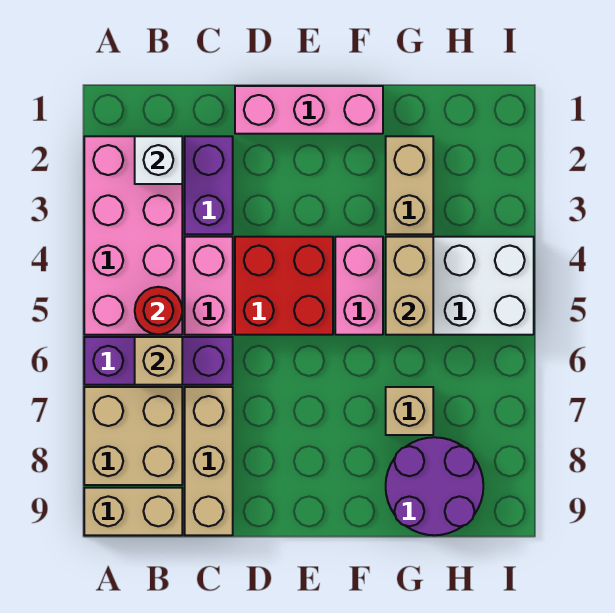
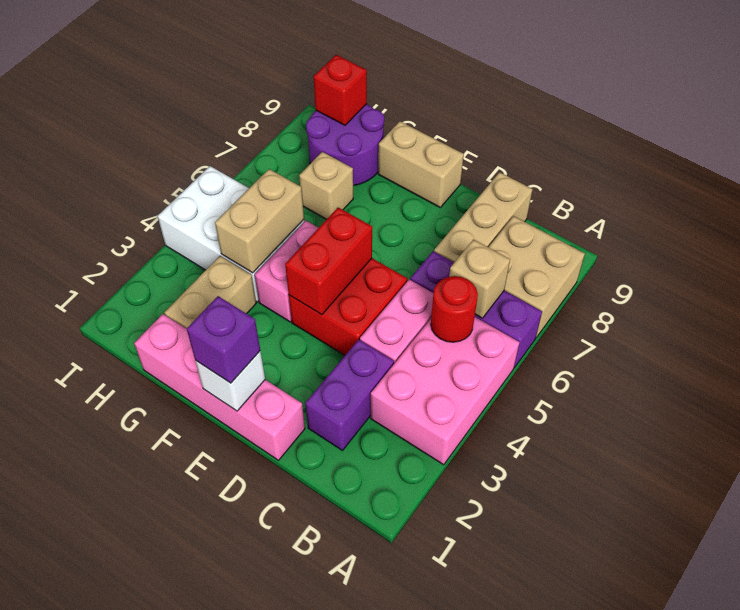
pink 2x4 brick [84,136,182,335] -> pink 2x3 brick [371,317,520,465]
tan 1x2 brick [84,488,182,535] -> tan 1x2 brick moved to [378,121,464,207]
white 1x1 brick [135,136,182,184] -> white 1x1 brick moved to [195,351,265,411]
pink 1x3 brick [235,86,383,134] -> pink 1x4 brick [134,314,305,460]
none -> purple 1x1 brick [187,296,260,383]
none -> red 1x2 brick [285,208,372,315]
none -> red 1x1 brick [313,55,367,125]

